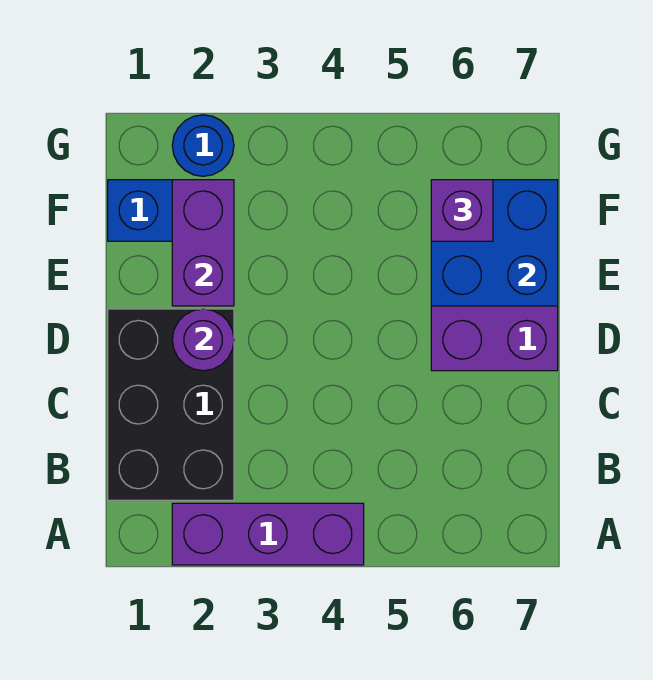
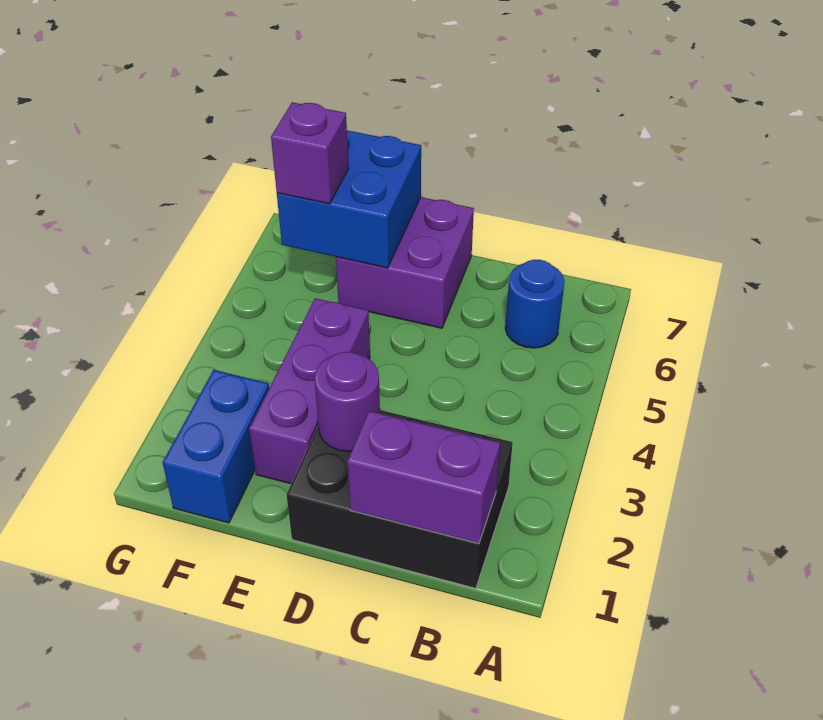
purple 1x3 brick [172,503,364,565] -> purple 1x3 brick moved to [249,298,370,484]
purple 1x2 brick [172,180,234,306] -> purple 1x2 brick moved to [347,411,500,544]
blue 1x1 round brick [172,115,234,176] -> blue 1x1 round brick moved to [505,260,565,348]

